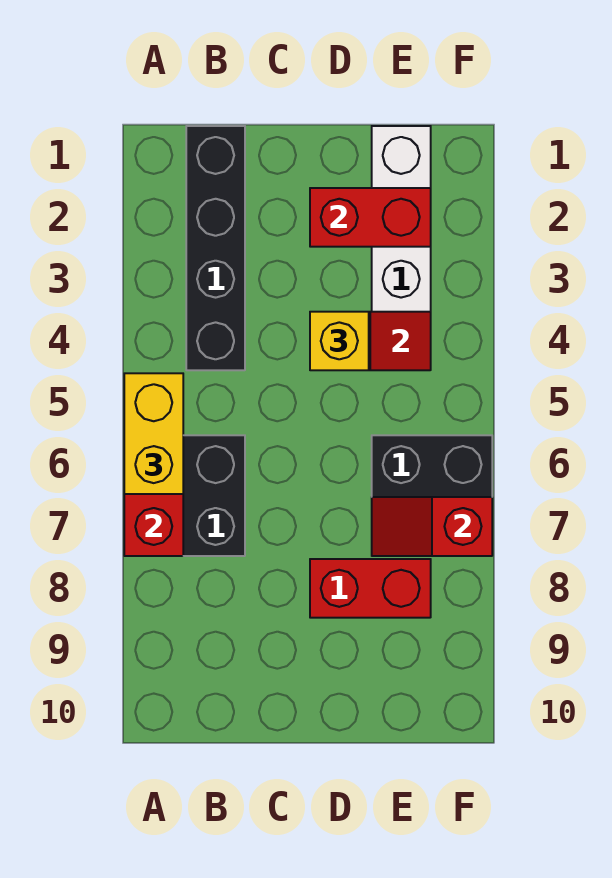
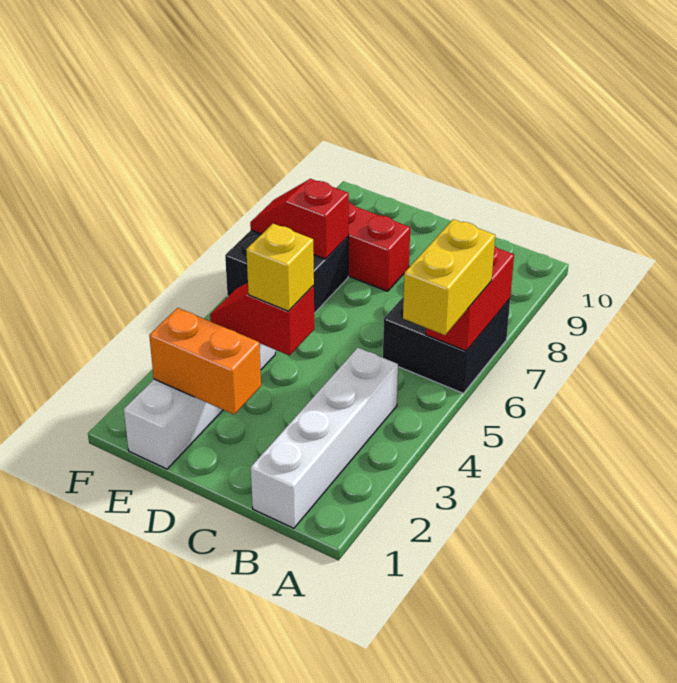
black 1x4 brick [186,126,245,370] -> white 1x4 brick [251,348,398,528]
red 1x2 brick [310,188,431,247] -> orange 1x2 brick [149,308,261,414]
red 1x2 slope [372,497,492,556] -> red 1x2 slope turned to [250,179,349,259]

